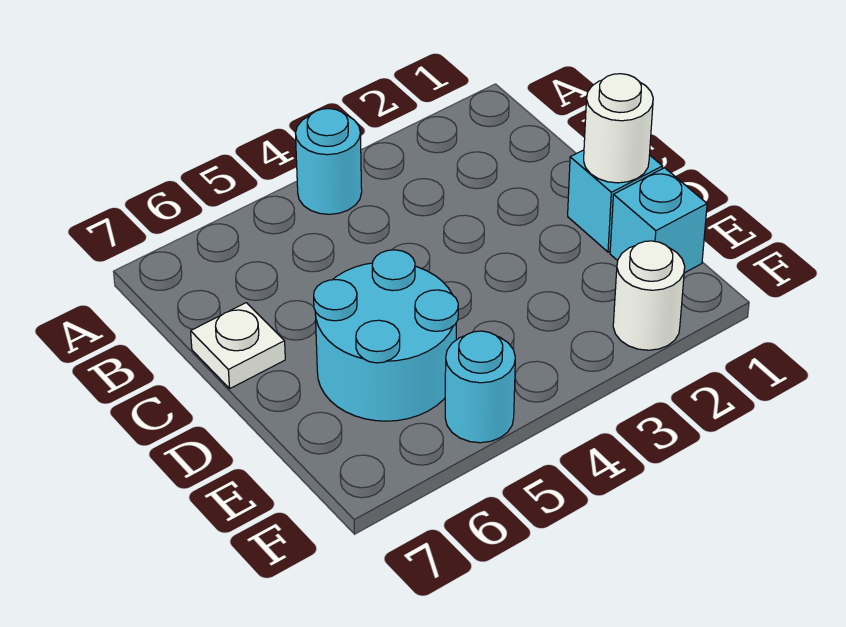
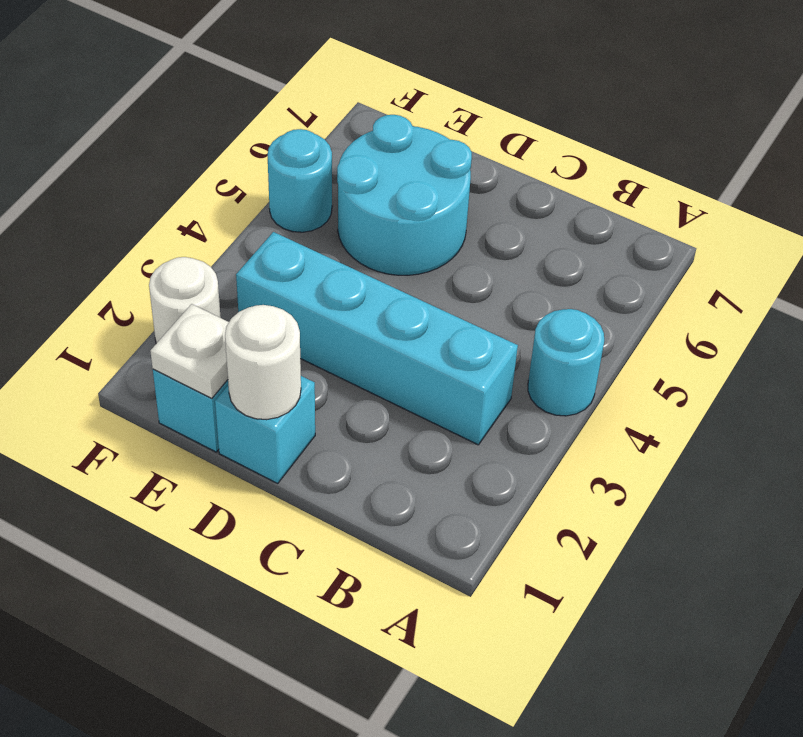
none -> cyan 1x4 brick [236,232,518,445]
white 1x1 plate [191,303,285,388] -> white 1x1 plate moved to [150,304,229,398]

